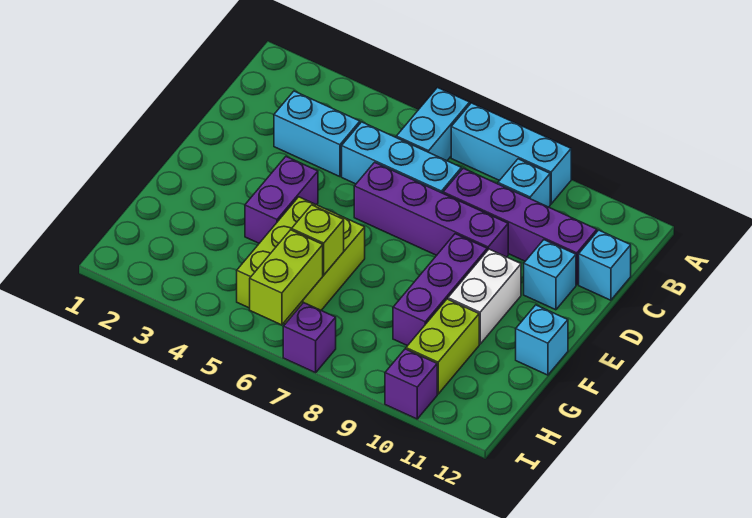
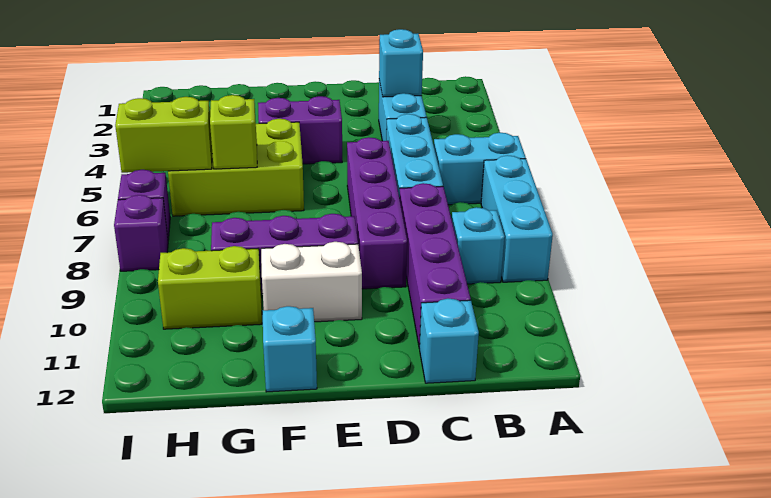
cyan 1x1 brick [524,240,576,310] -> cyan 1x1 brick moved to [379,29,423,97]
purple 1x1 brick [385,349,437,419] -> purple 1x1 brick moved to [114,195,168,271]

